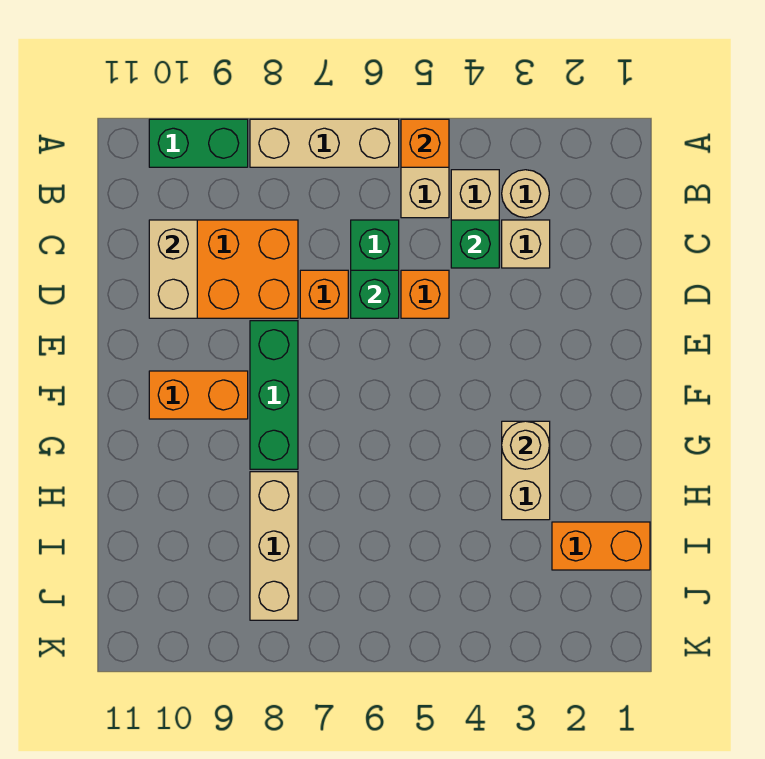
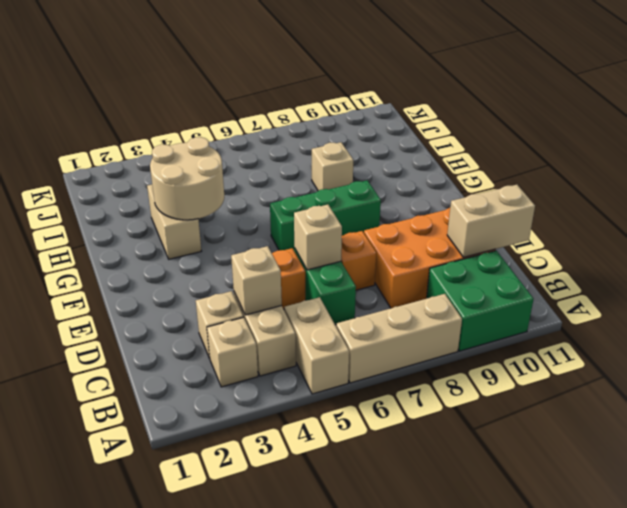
orange 1x1 brick [401,119,449,167] -> none
green 1x2 brick [149,119,248,167] -> green 2x2 brick [427,251,533,351]
tan 1x1 round brick [502,170,549,218] -> tan 1x1 brick [207,317,258,387]
green 1x1 brick [451,220,499,268] -> tan 1x1 brick [231,246,282,315]
tan 1x2 brick [149,220,197,318] -> tan 1x2 brick turned to [447,185,535,257]
green 1x1 brick [351,270,399,318] -> tan 1x1 brick [294,205,342,270]
green 1x3 brick [250,321,298,469] -> green 1x3 brick turned to [270,180,381,250]
orange 1x2 brick [149,371,248,419] -> none
tan 1x1 round brick [502,421,549,469] -> tan 2x2 round brick [150,137,224,220]
tan 1x3 brick [250,472,298,620] -> tan 1x1 brick [312,142,353,191]
orange 1x2 brick [552,522,650,570] -> none

